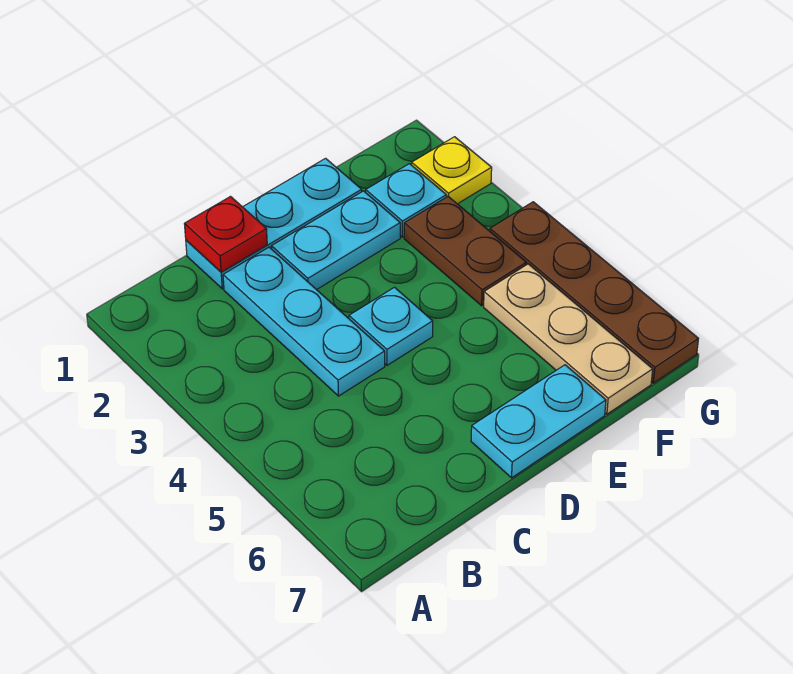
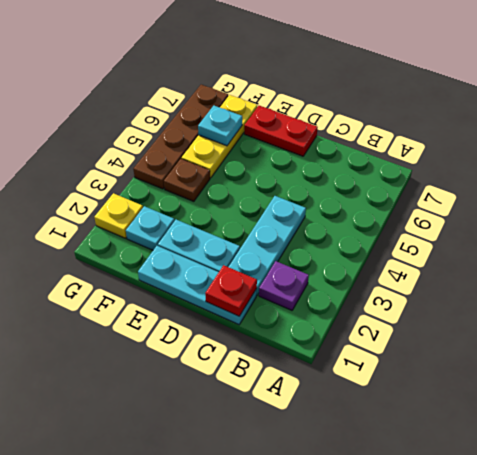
none -> purple 1x1 plate [259,261,309,310]
cyan 1x1 plate [349,287,433,365] -> cyan 1x1 plate moved to [198,106,242,146]
cyan 1x2 plate [471,365,606,478] -> red 1x2 plate [244,106,318,156]
brown 1x2 plate [404,196,526,306] -> brown 1x1 plate [164,159,210,201]
tan 1x3 plate [484,264,653,414] -> yellow 1x3 plate [182,95,257,178]

